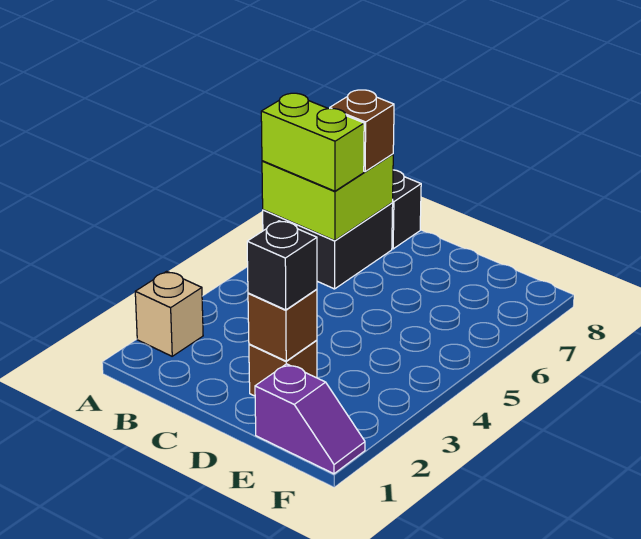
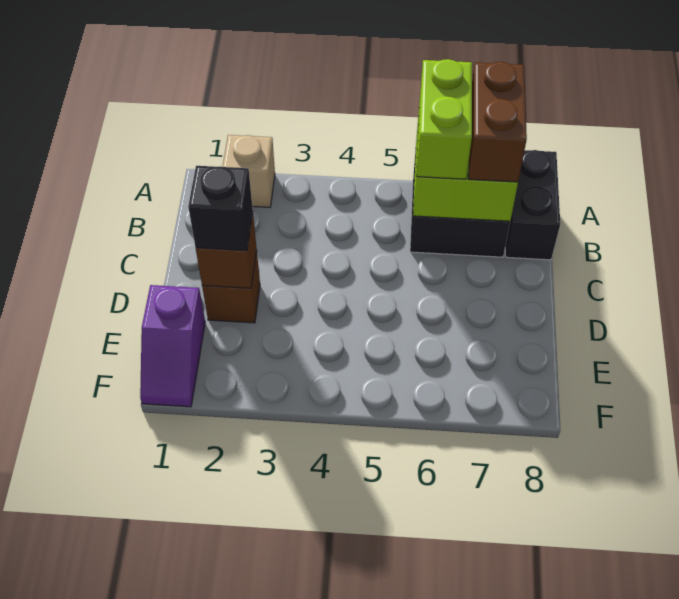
brown 1x1 brick [330,90,394,171] -> brown 1x2 brick [468,62,527,182]

